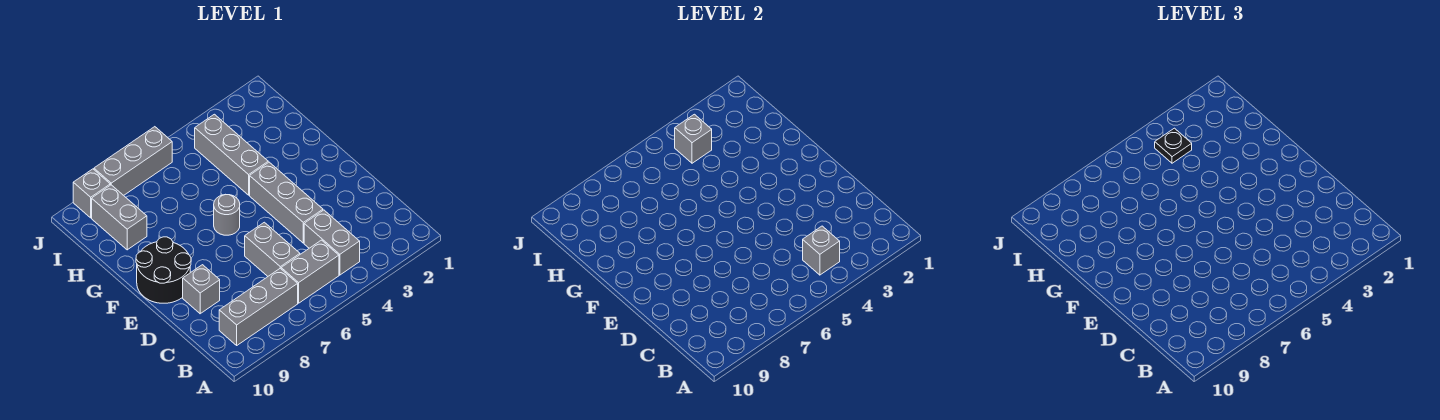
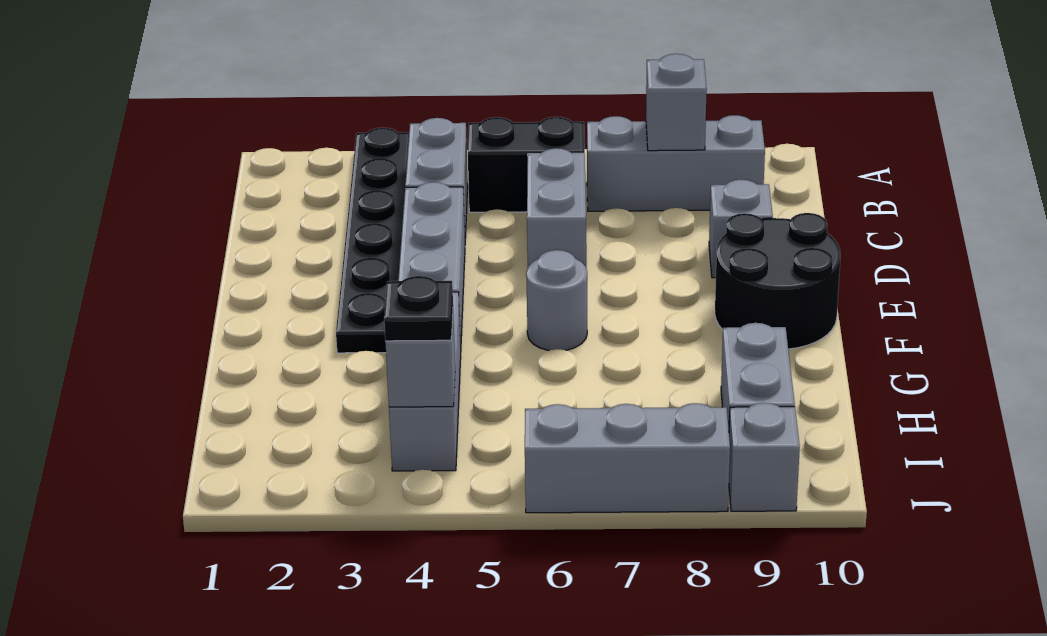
none -> black 1x6 plate [336,128,409,353]
grey 1x1 brick [803,226,840,275] -> grey 1x1 brick moved to [646,54,707,151]
grey 1x2 brick [281,240,339,303] -> black 1x2 brick [468,117,585,212]

